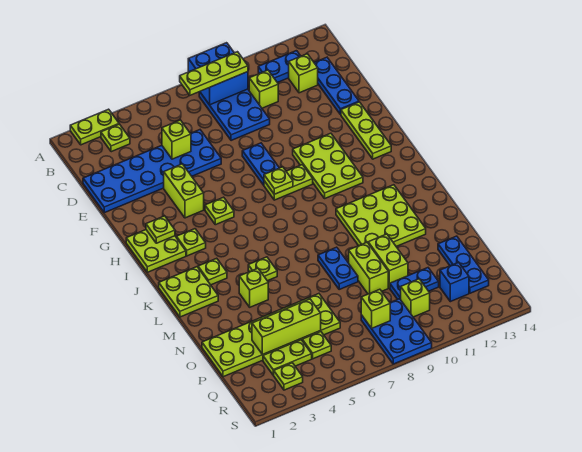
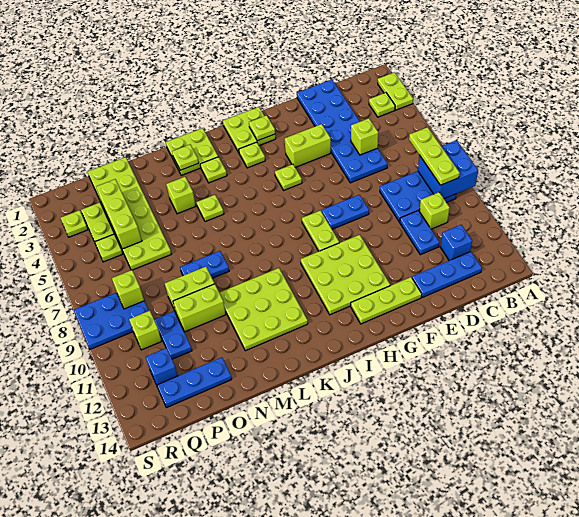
blue 1x2 plate [258,51,301,83] -> blue 1x2 plate moved to [400,211,440,255]
lime 1x1 brick [289,54,318,93] -> blue 1x1 brick [440,225,472,261]
lime 2x3 plate [293,133,363,198] -> lime 3x3 plate [301,235,390,315]
lime 1x1 plate [264,167,293,194] -> lime 1x1 plate moved to [172,145,199,170]

